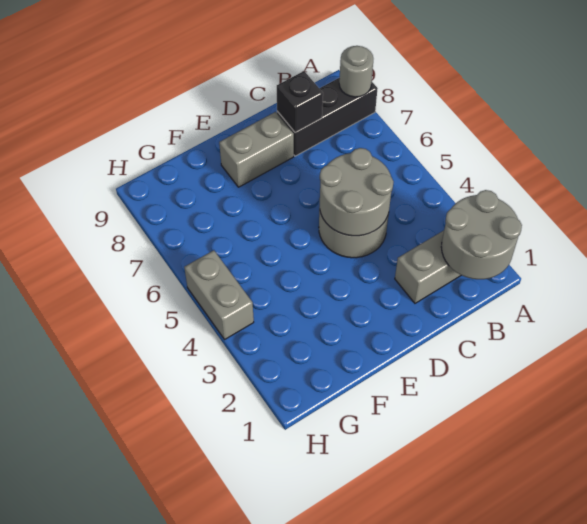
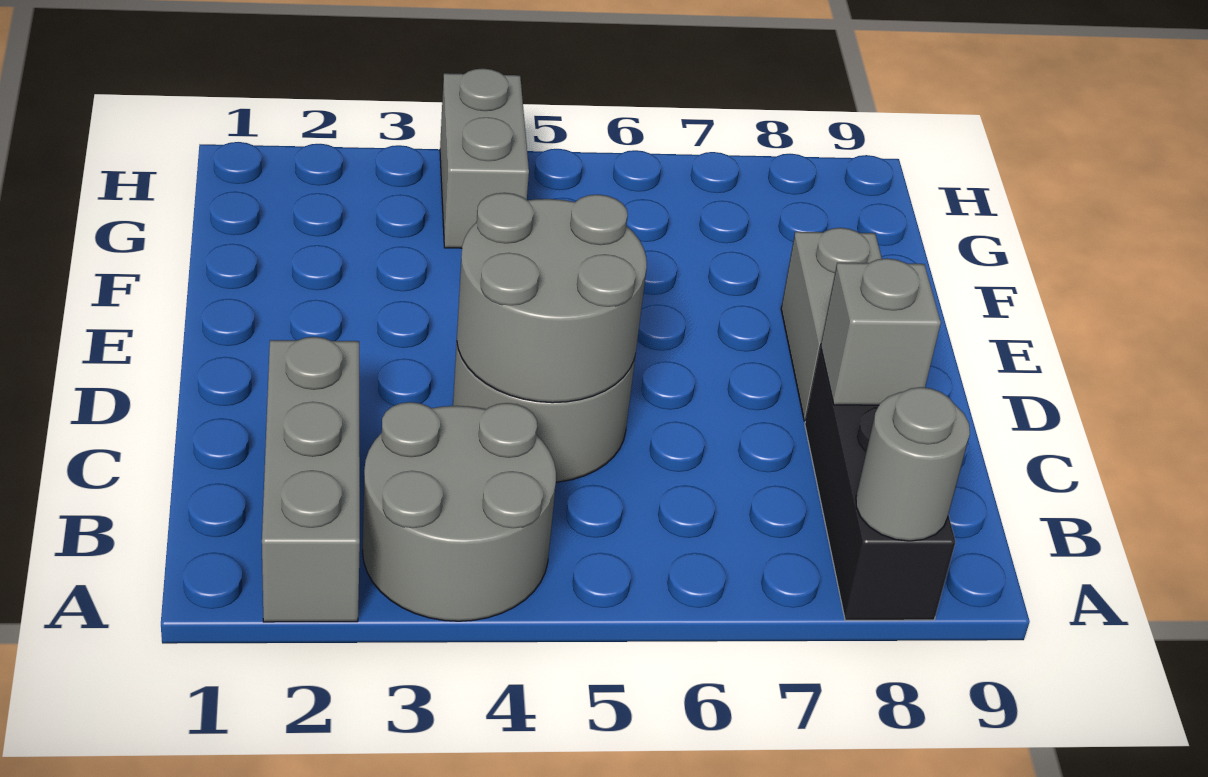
grey 2x2 round brick [441,190,522,279] -> grey 2x2 round brick moved to [363,402,556,621]
black 1x1 brick [277,71,323,132] -> grey 1x1 brick [821,258,941,405]
grey 1x2 brick [184,250,254,339] -> grey 1x2 brick turned to [440,68,529,248]

